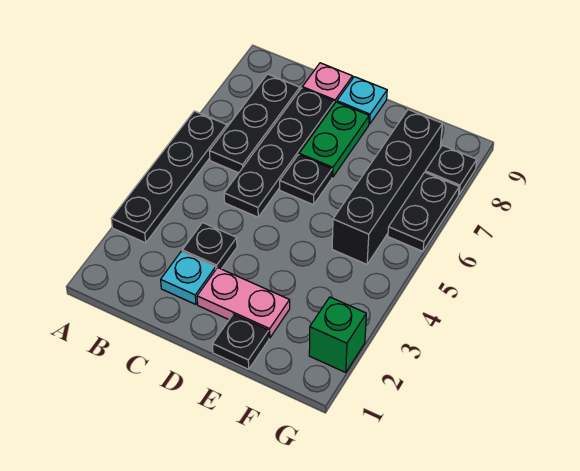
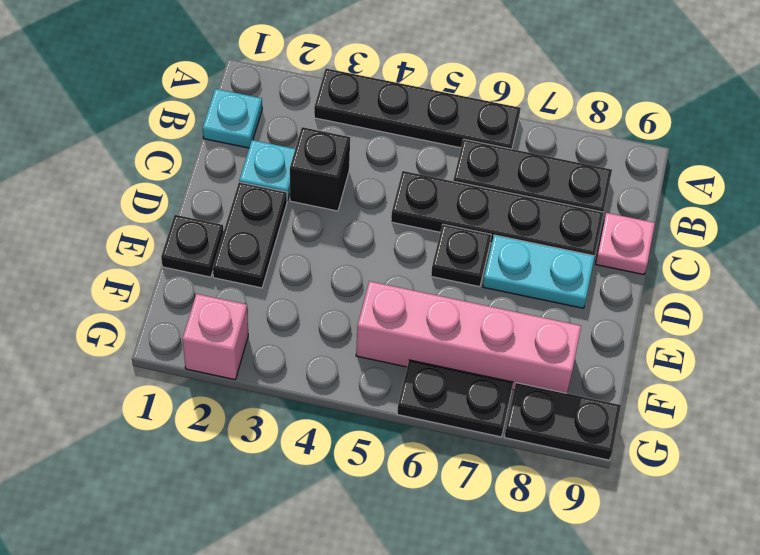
black 1x1 plate [182,223,237,269] -> black 1x1 brick [290,127,350,211]
pink 1x2 plate [197,268,290,338] -> black 1x2 plate [213,182,287,288]
green 1x2 plate [299,102,369,177] -> cyan 1x2 plate [483,235,595,308]
cyan 1x1 plate [337,77,387,124] -> cyan 1x1 plate moved to [203,89,262,148]
black 1x4 brick [332,110,442,264] -> pink 1x4 brick [356,281,581,393]
green 1x1 brick [309,297,366,373] -> pink 1x1 brick [182,294,248,380]
black 1x1 plate [425,145,477,195] -> black 1x2 plate [504,383,621,460]

